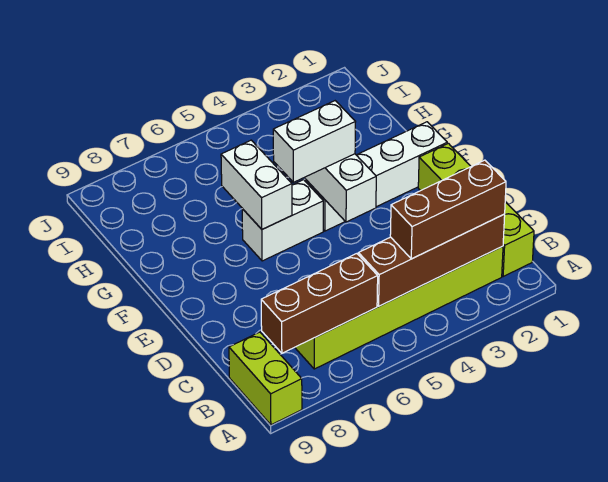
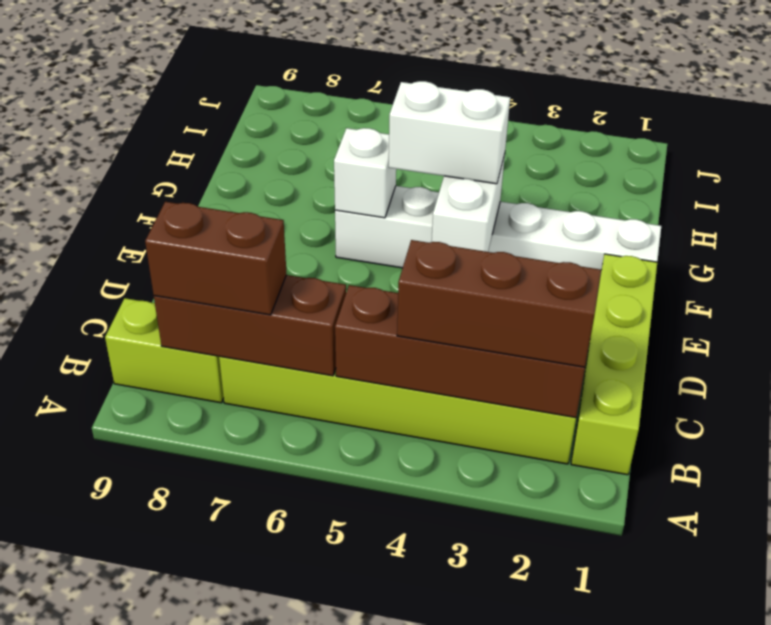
lime 1x2 brick [229,332,302,425] -> lime 1x2 brick turned to [105,298,224,403]
none -> brown 1x2 brick [145,202,287,315]
white 1x2 brick [221,140,292,229] -> white 1x1 brick [334,128,396,218]

